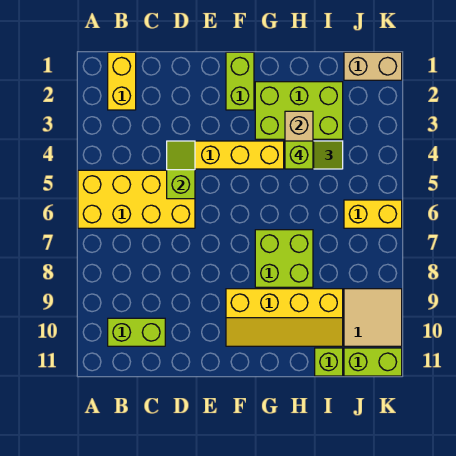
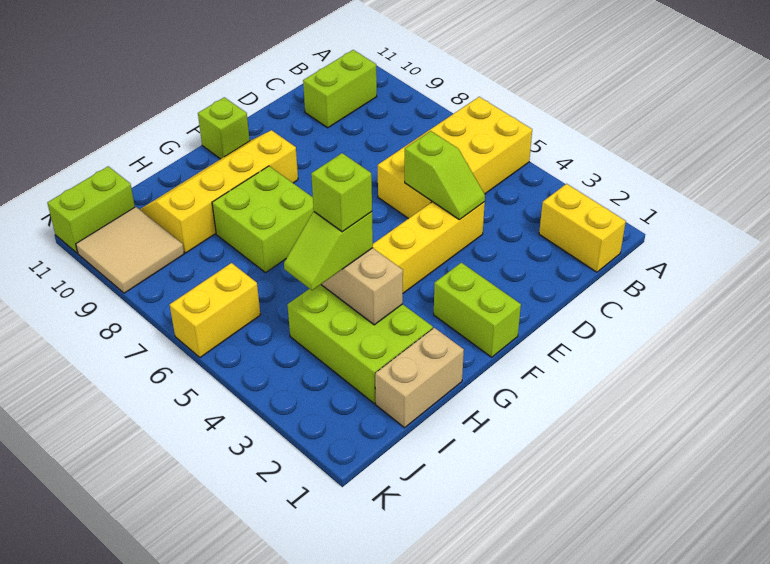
lime 2x3 brick [255,82,343,139] -> lime 2x3 brick turned to [288,285,433,404]
lime 1x1 brick [315,348,343,376] -> lime 1x1 brick moved to [198,97,250,159]
tan 1x2 brick [344,52,402,80] -> tan 1x2 brick moved to [375,328,464,428]

